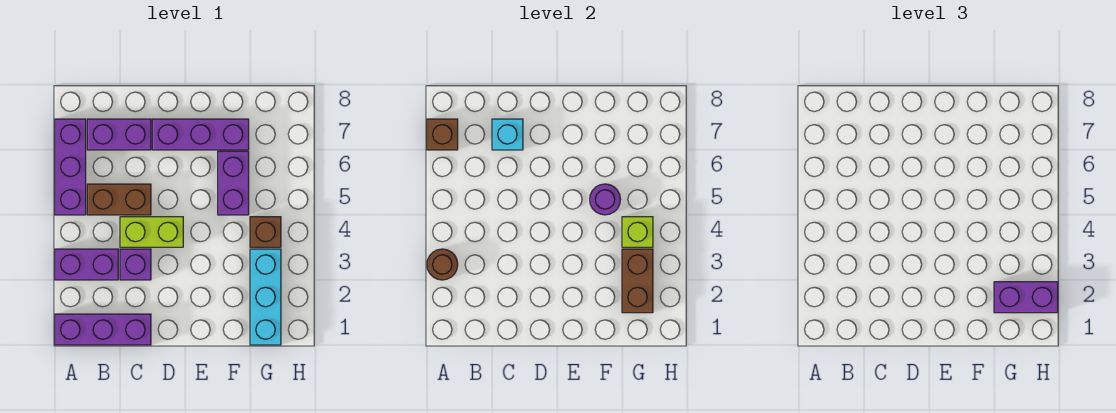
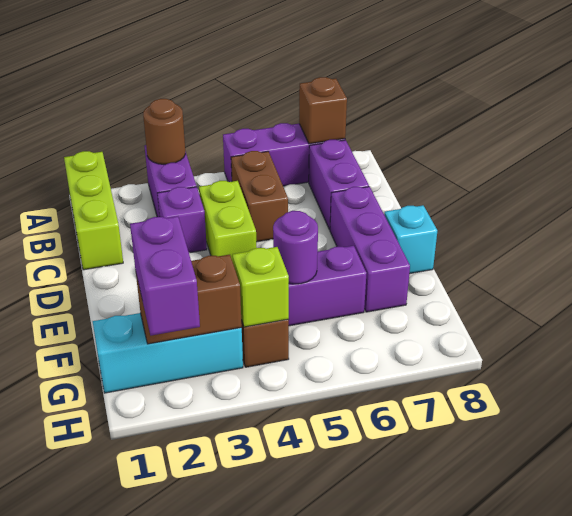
purple 1x3 brick [55,314,151,345] -> lime 1x3 brick [64,151,123,270]
cyan 1x1 brick [492,119,523,150] -> cyan 1x1 brick moved to [384,205,437,274]

